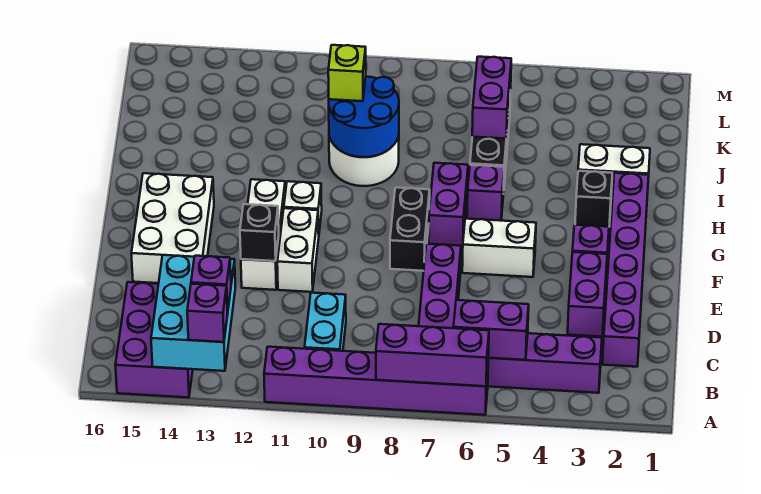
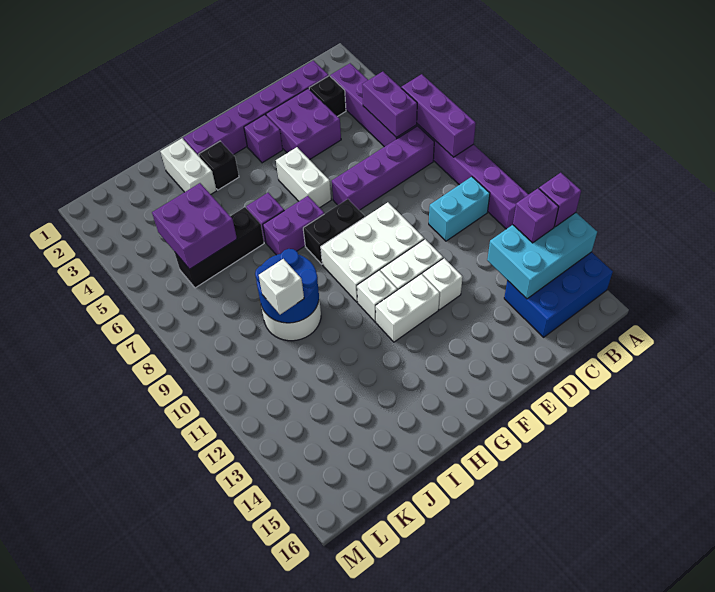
purple 2x3 brick [115,282,193,398] -> blue 2x3 brick [504,252,613,337]
purple 1x2 brick [568,252,607,337] -> purple 2x2 brick [266,89,341,160]
black 1x1 brick [240,204,279,261] -> black 1x1 brick moved to [309,76,346,117]
white 2x3 brick [131,173,214,283] -> white 2x3 brick moved to [321,202,424,302]
purple 1x2 brick [472,57,511,139] -> purple 2x2 brick [152,183,237,269]
lime 1x1 brick [328,45,366,101] -> white 1x1 brick [259,259,304,315]

